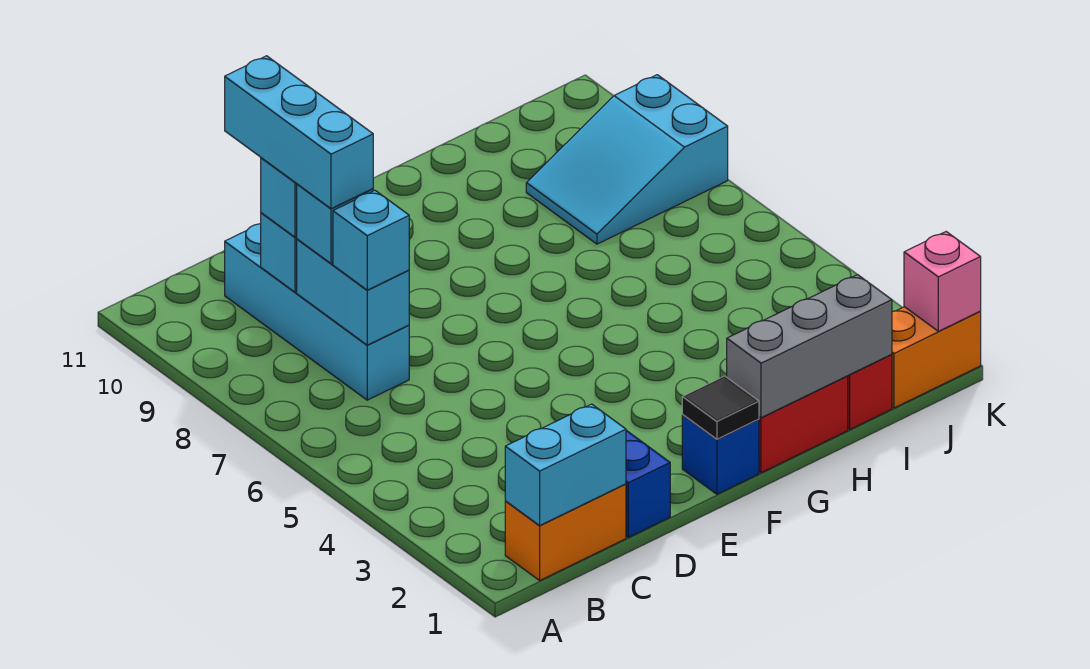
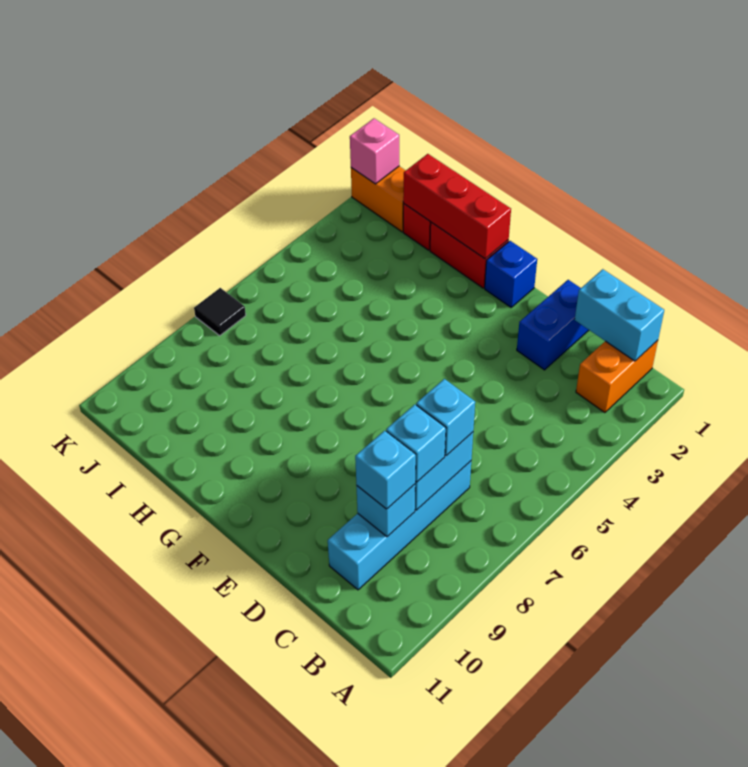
orange 1x2 brick [505,484,626,580] -> orange 1x2 brick turned to [576,340,658,413]
cyan 1x3 brick [225,56,373,209] -> none
black 1x1 tile [682,376,759,439] -> black 1x1 tile moved to [194,288,246,336]
grey 1x3 brick [727,275,892,418] -> red 1x3 brick [403,154,511,259]
cyan 2x3 slope [526,75,728,244] -> none

